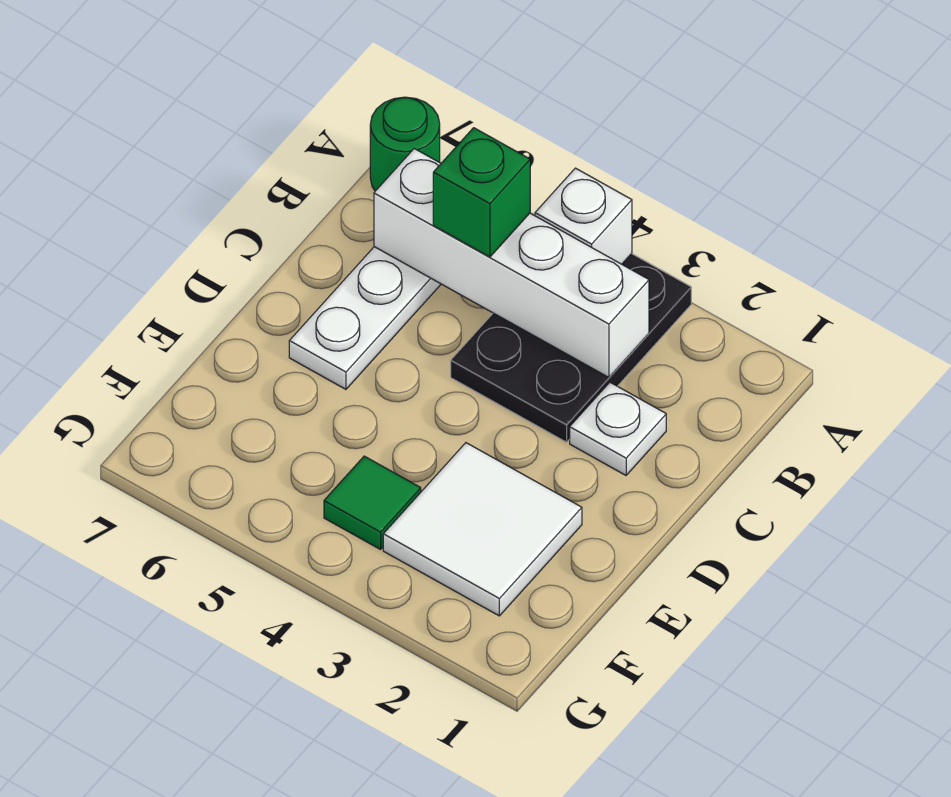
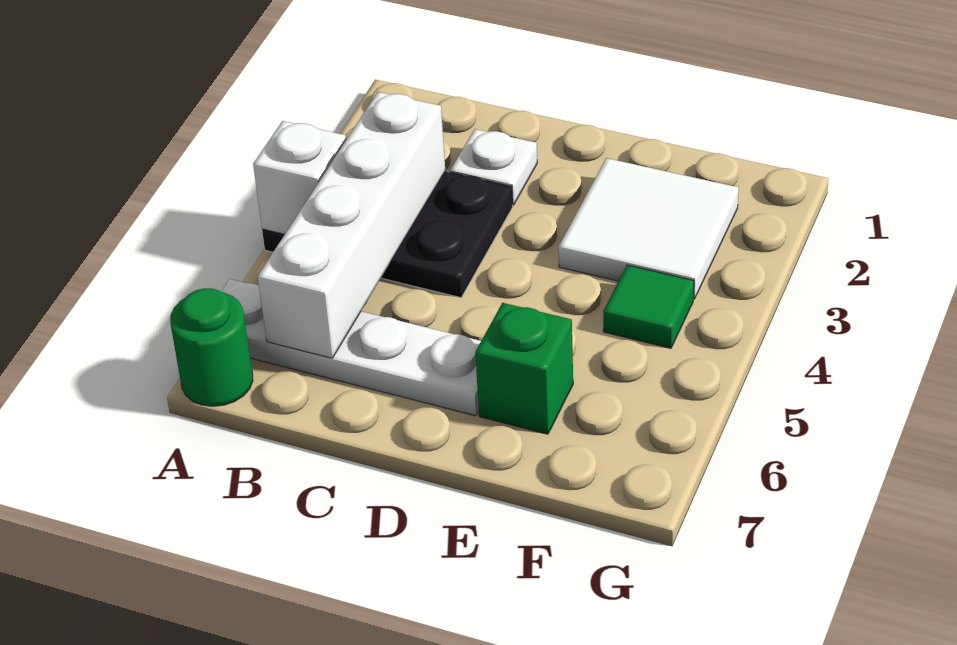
green 1x1 brick [433,128,530,257] -> green 1x1 brick moved to [475,303,573,434]

